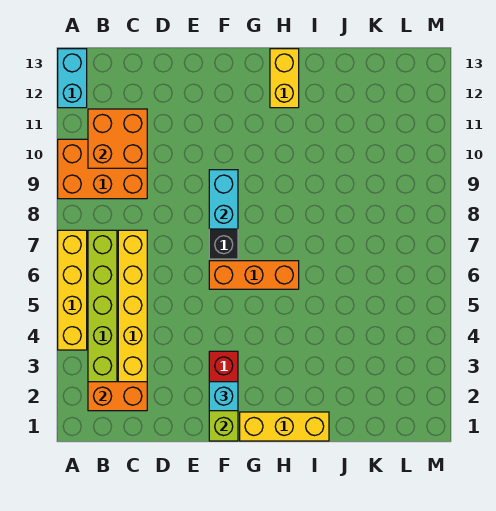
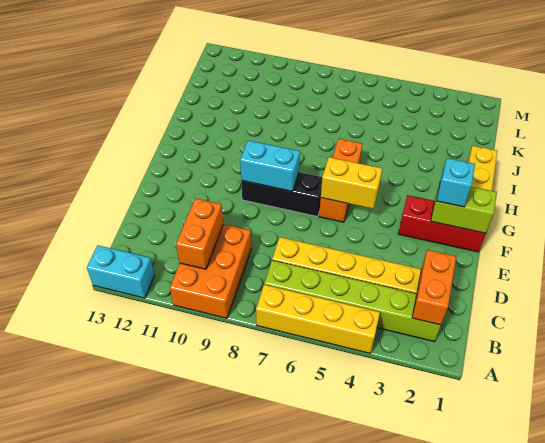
orange 2x2 brick [88,109,147,168] -> orange 1x2 brick [176,198,223,269]
yellow 1x2 brick [270,49,299,108] -> yellow 1x2 brick moved to [321,157,382,209]

